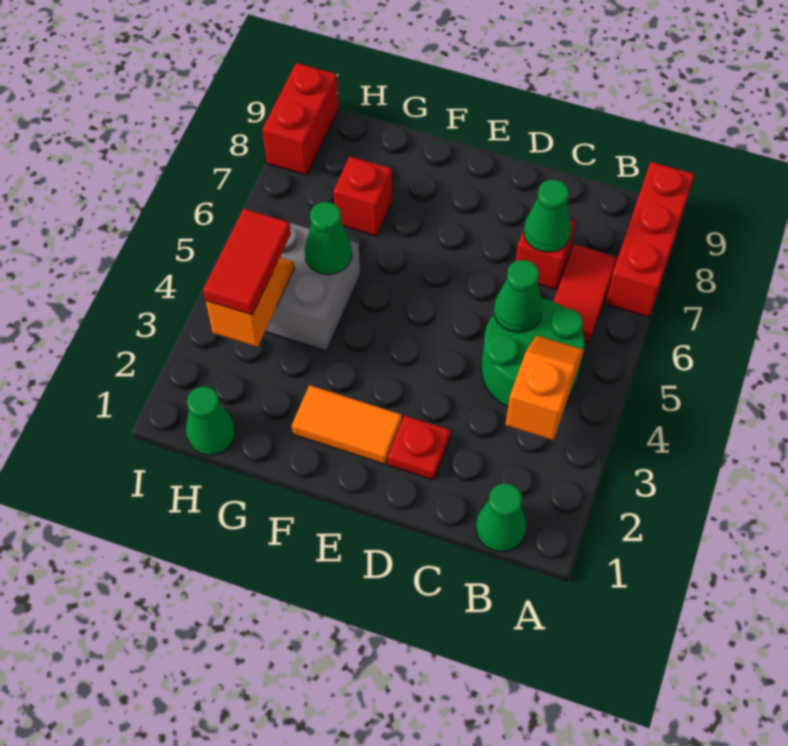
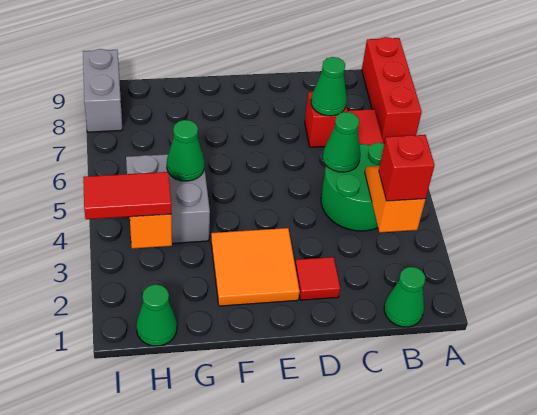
red 1x1 plate [388,415,450,480] -> red 1x1 tile [295,257,340,300]
orange 1x2 tile [292,385,402,464] -> orange 2x2 tile [211,228,300,306]
red 1x1 brick [333,156,392,236] -> red 1x1 brick moved to [379,135,435,201]
red 1x2 tile [203,209,291,315] -> red 1x2 tile turned to [83,172,172,219]
red 1x2 brick [262,63,339,175] -> grey 1x2 brick [83,49,122,132]

